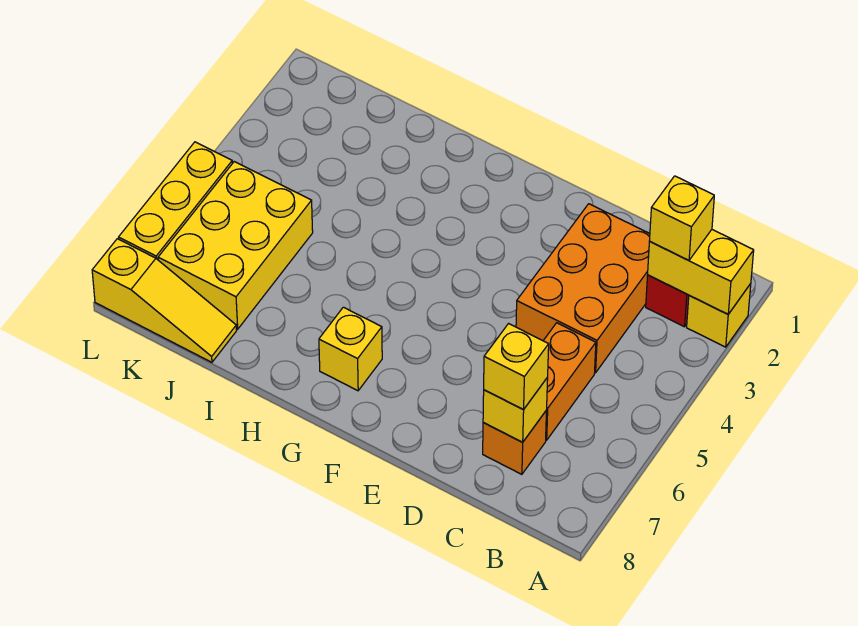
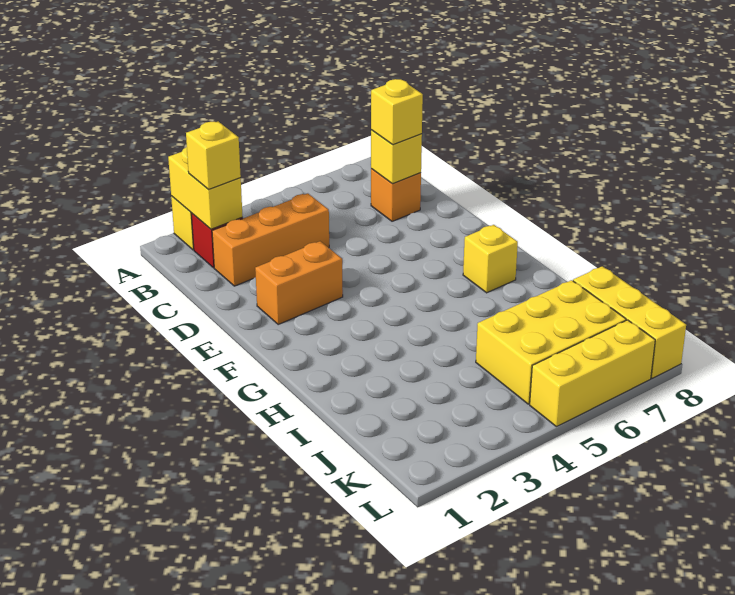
orange 2x3 brick [516,204,650,373] -> orange 1x3 brick [212,193,329,286]
orange 1x2 brick [543,323,596,440] -> orange 1x2 brick moved to [255,241,343,324]
yellow 1x3 slope [92,239,237,362] -> yellow 1x3 brick [573,266,686,378]

